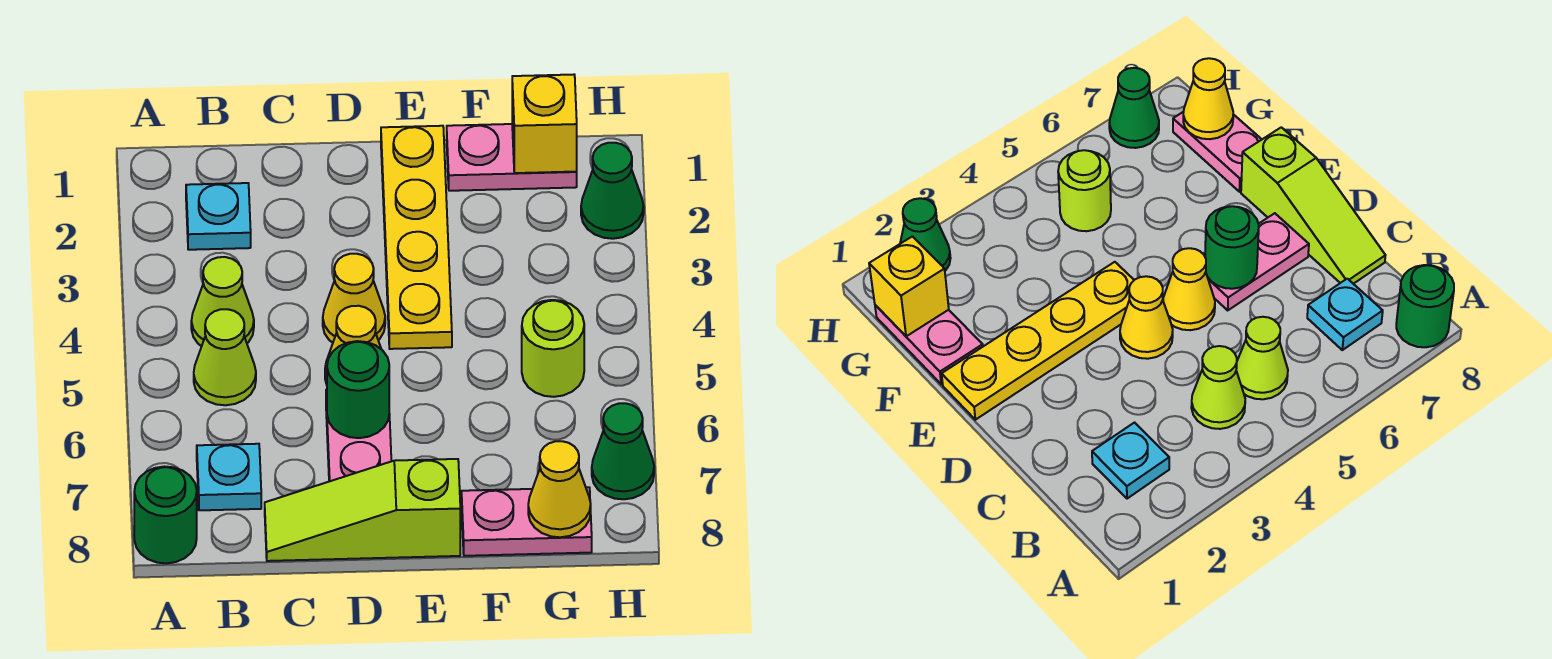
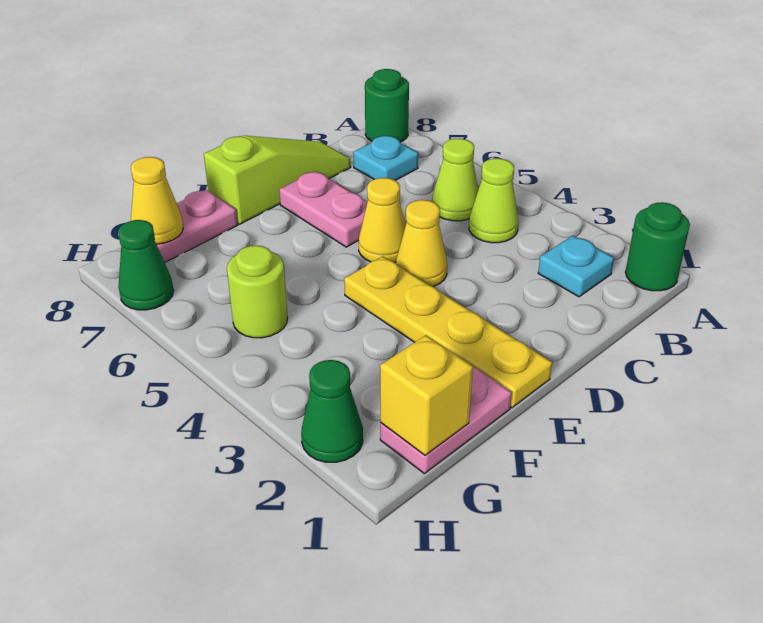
green 1x1 round brick [327,341,389,438] -> green 1x1 round brick moved to [626,202,690,291]

